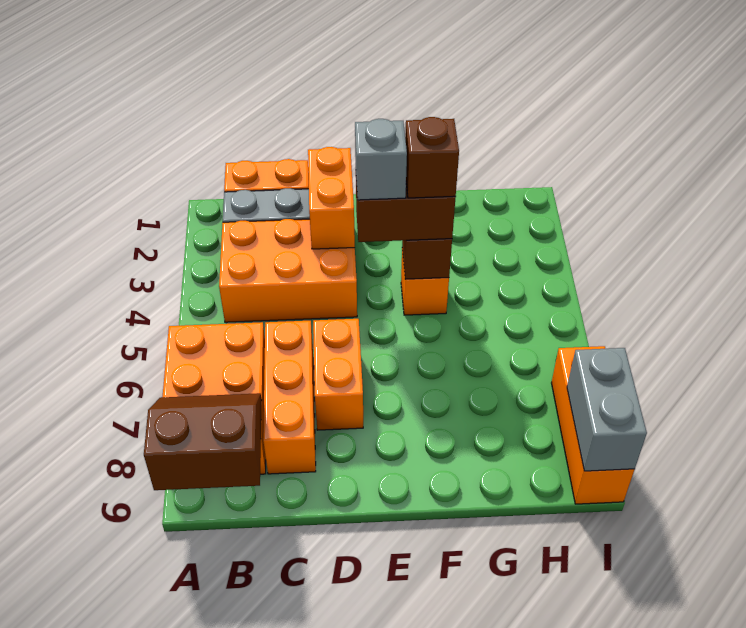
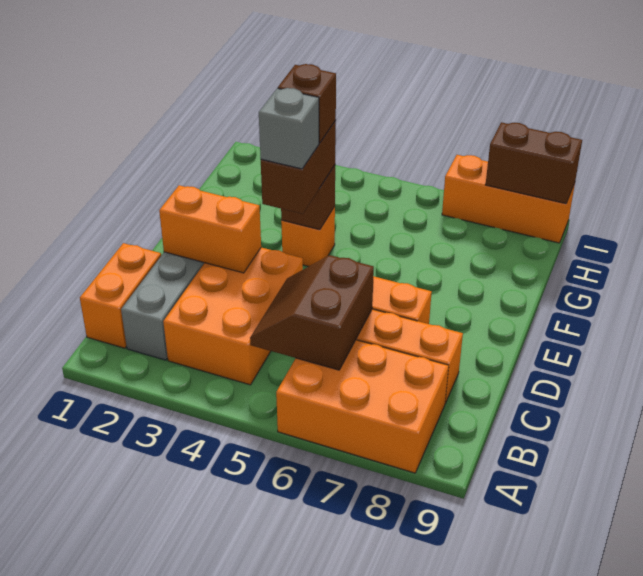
brown 2x2 slope [144,393,262,490] -> brown 2x2 slope moved to [250,255,374,370]
grey 1x2 brick [567,348,647,471] -> brown 1x2 brick [486,122,582,204]

